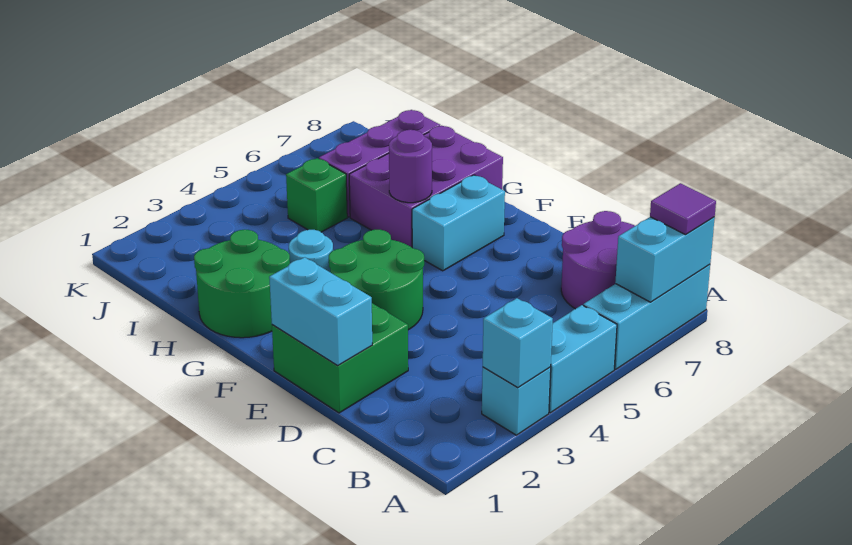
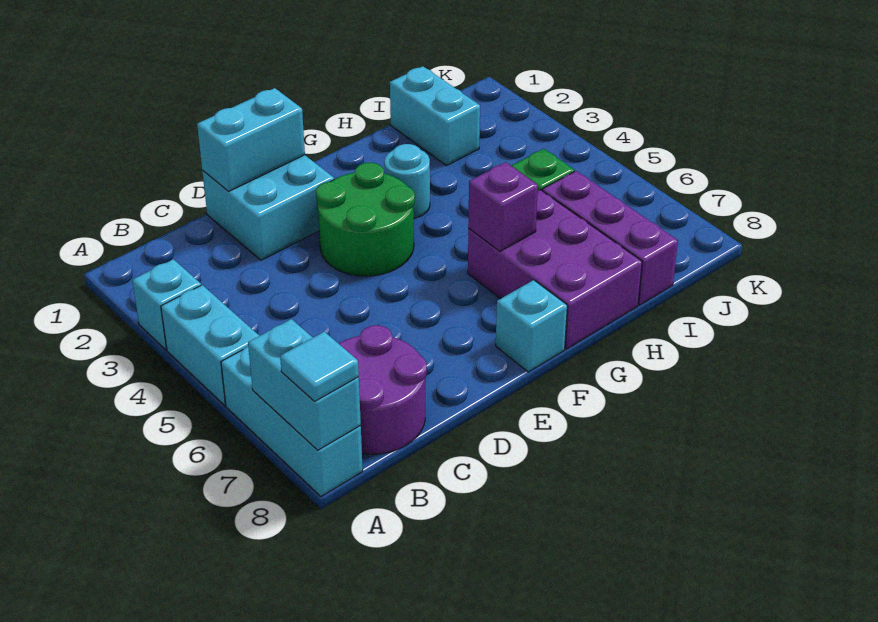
cyan 1x1 brick [483,298,553,388] -> cyan 1x1 brick moved to [496,280,567,372]
purple 1x1 tile [650,183,716,235] -> cyan 1x1 tile [280,332,359,402]
green 2x2 brick [272,303,408,413] -> cyan 2x2 brick [202,155,334,260]
cyan 1x2 brick [412,175,505,271] -> cyan 1x2 brick moved to [390,66,480,166]
green 2x2 round brick [194,230,290,338] -> none
purple 1x1 round brick [389,130,432,203] -> purple 1x1 brick [468,162,538,251]

